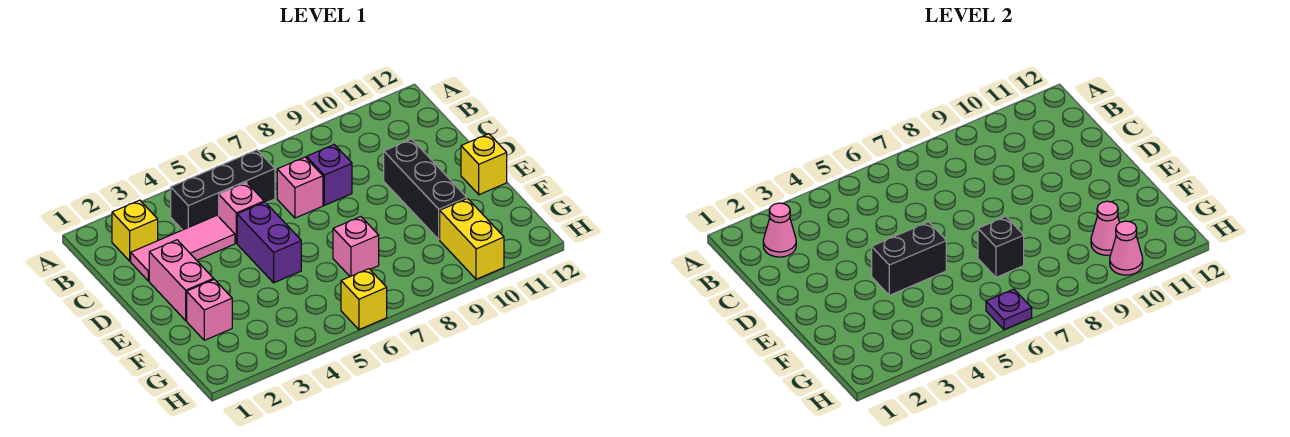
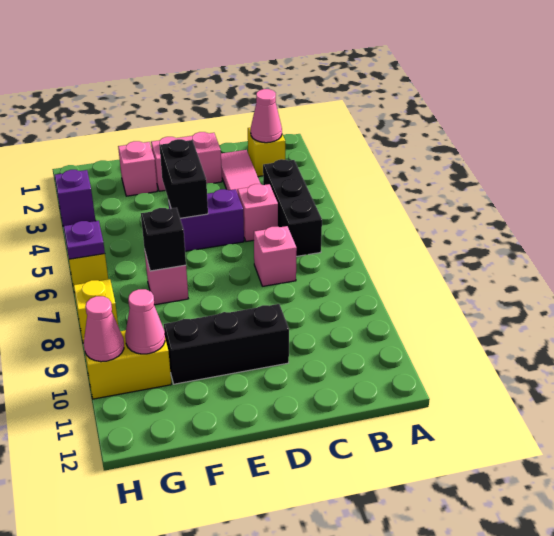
purple 1x1 brick [307,144,352,205] -> purple 1x1 brick moved to [55,170,96,226]
yellow 1x1 brick [461,134,507,195] -> yellow 1x1 brick moved to [73,279,118,340]

